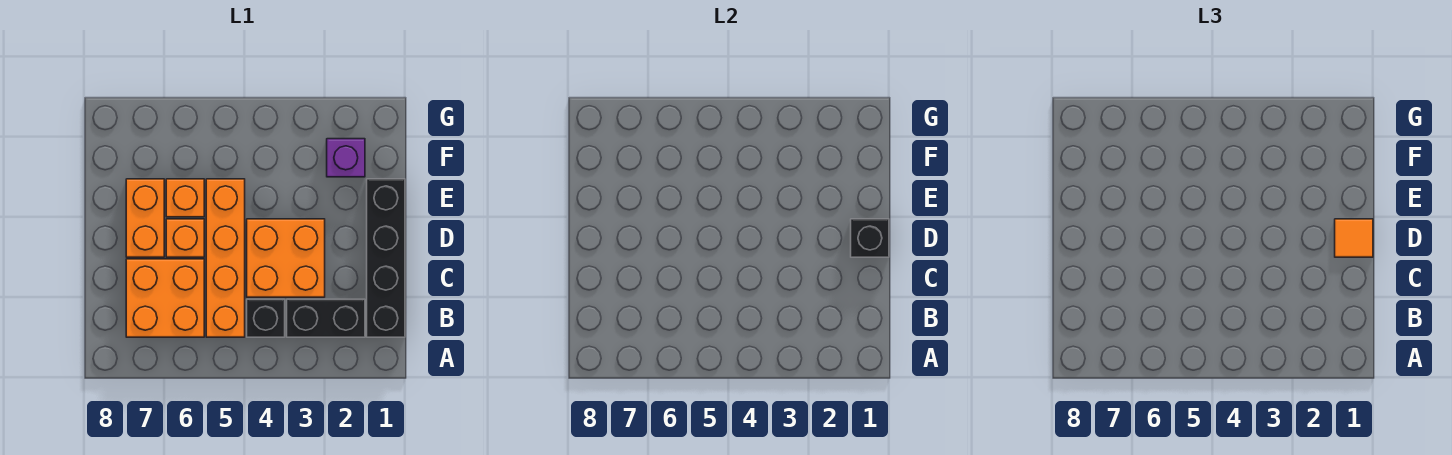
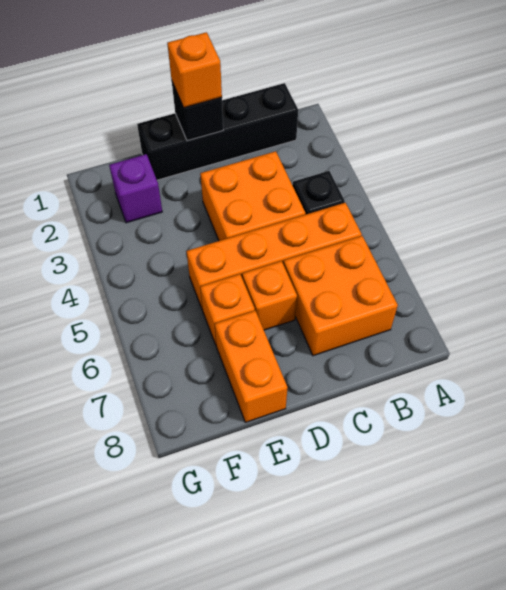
black 1x2 brick [287,299,365,337] -> none
orange 1x1 tile [1335,219,1373,257] -> orange 1x1 brick [167,32,222,108]
orange 1x2 brick [126,179,164,257] -> orange 1x2 brick turned to [215,311,288,422]

